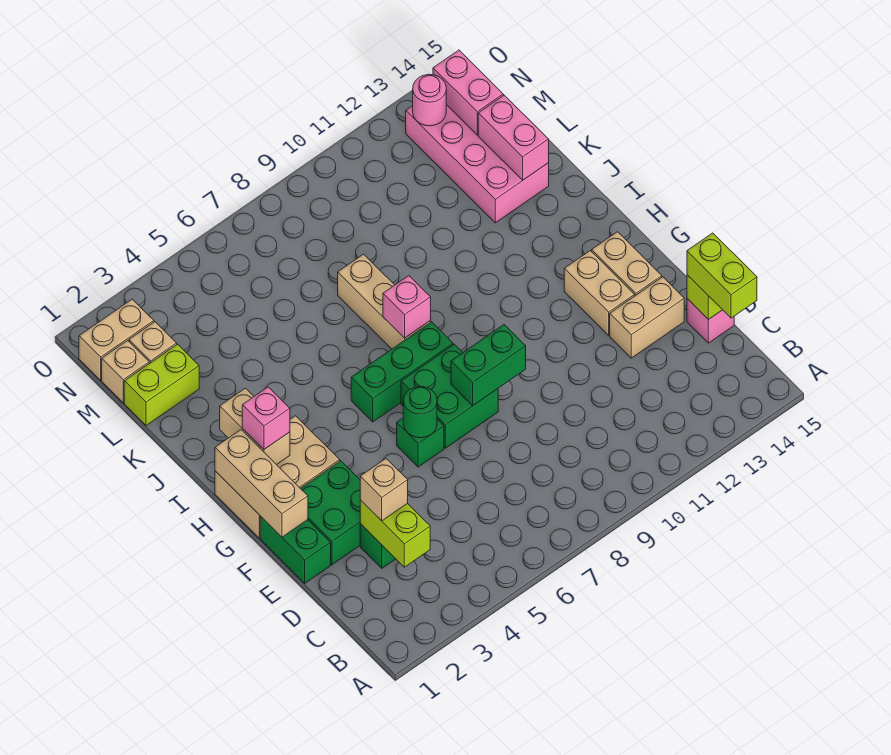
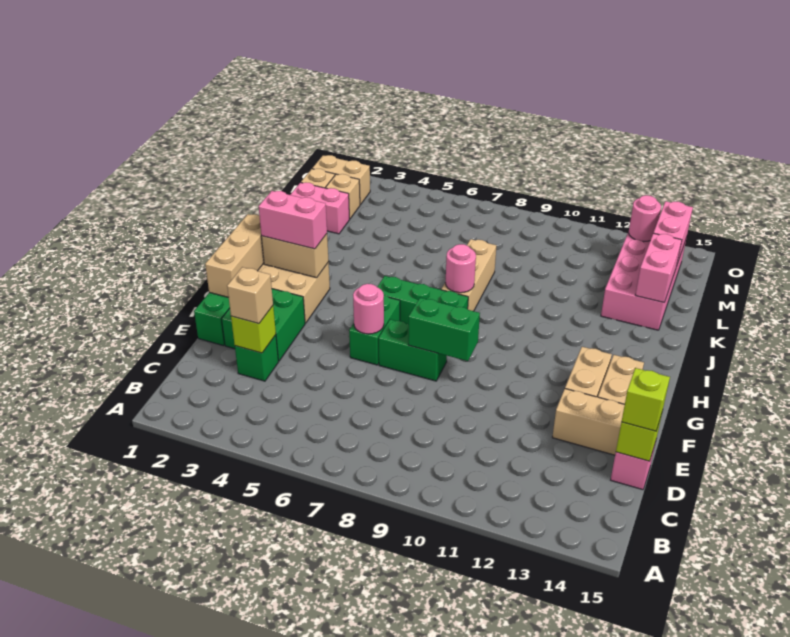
lime 1x2 brick [360,500,430,567] -> lime 1x1 brick [231,306,276,353]
lime 1x2 brick [687,233,757,318] -> lime 1x1 brick [622,368,670,431]
green 1x1 brick [397,418,444,467] -> green 1x2 brick [349,295,400,365]
green 1x1 round brick [403,386,437,438] -> pink 1x1 round brick [353,284,384,334]
green 2x2 brick [401,345,498,448] -> green 1x2 brick [379,319,447,381]
tan 1x2 brick [220,388,290,465] -> tan 1x2 brick turned to [261,234,329,278]
pink 1x1 brick [242,387,290,449] -> pink 1x2 brick [259,191,327,249]
pink 1x1 brick [383,276,431,338] -> pink 1x1 round brick [446,244,476,293]
lime 1x2 brick [124,344,199,426] -> pink 1x2 brick [290,182,349,234]

